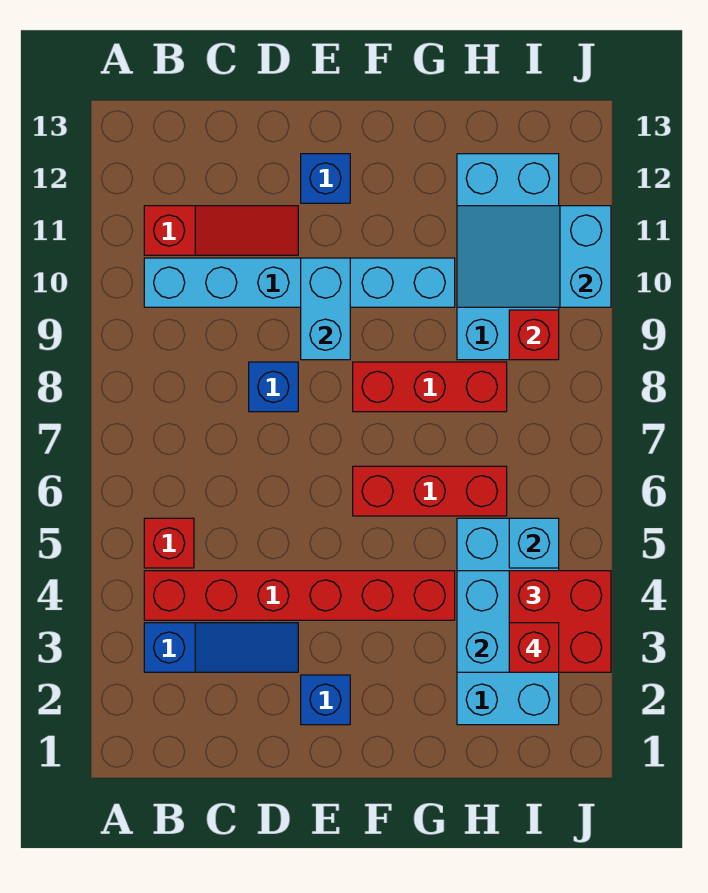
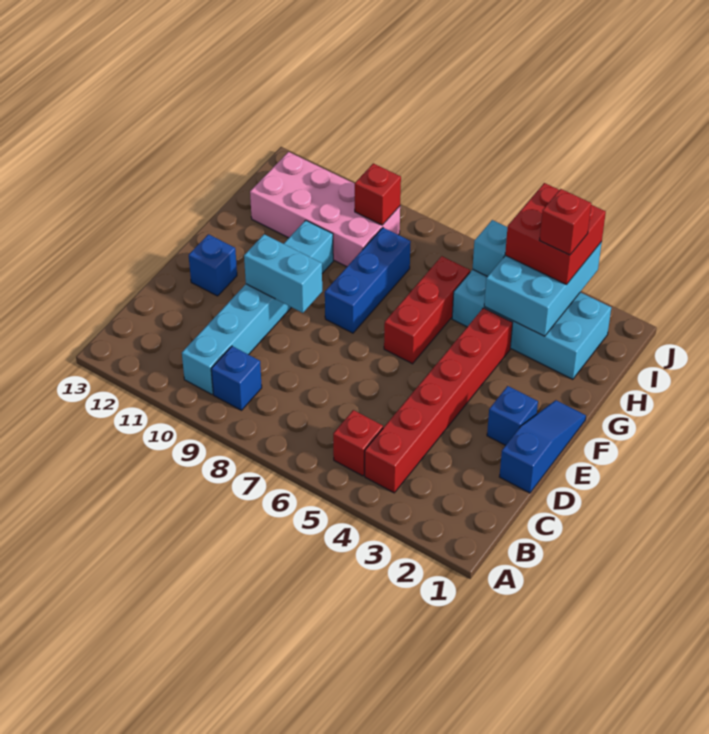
blue 1x3 slope [144,623,298,672] -> blue 1x3 slope moved to [499,400,586,493]
red 1x3 slope [144,206,298,255] -> none
blue 1x1 brick [249,362,298,412] -> blue 1x1 brick moved to [211,346,262,410]
red 1x3 brick [353,362,507,412] -> blue 1x3 brick [325,228,411,333]
cyan 2x4 brick [457,154,559,360] -> pink 2x4 brick [250,152,400,267]
cyan 2x3 slope [457,206,611,307] -> none

